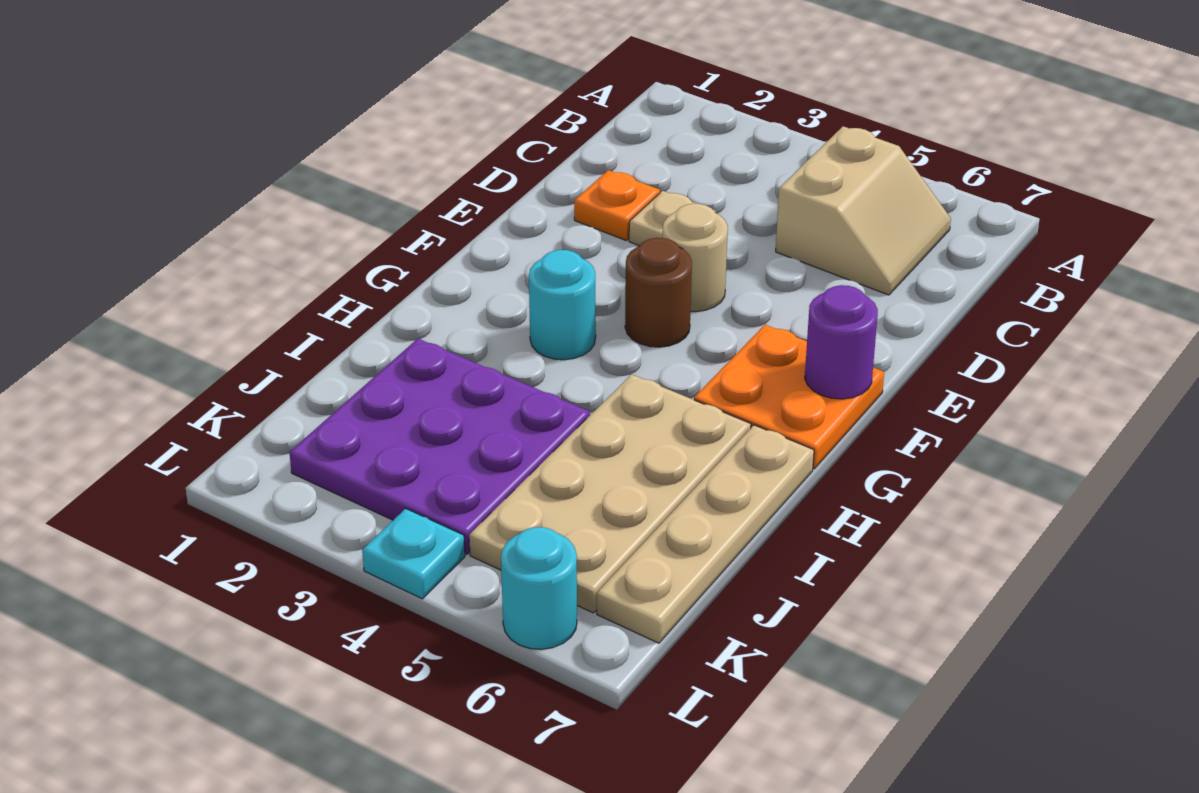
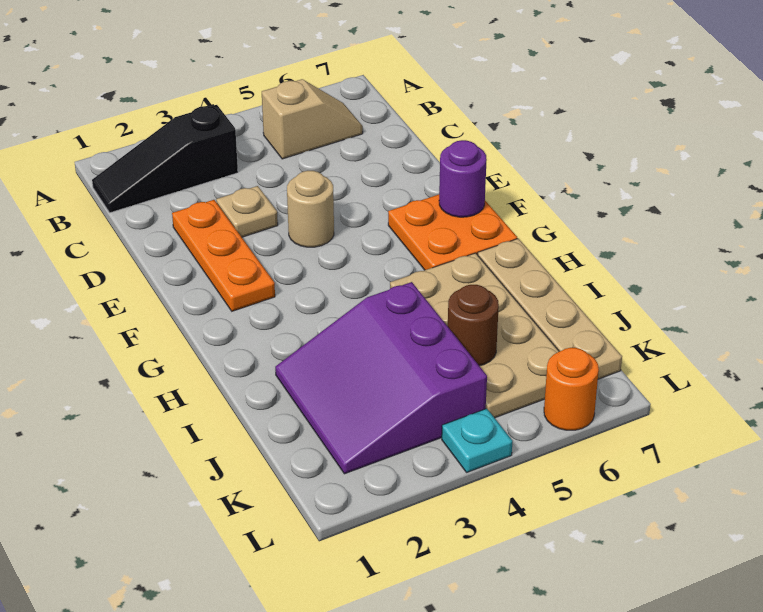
none -> black 1x3 slope [92,105,238,213]
tan 2x2 slope [776,126,951,295] -> tan 1x2 slope [262,79,363,159]
orange 1x1 plate [574,170,660,240] -> orange 1x3 plate [172,200,275,311]
brown 1x1 round brick [625,238,692,347] -> brown 1x1 round brick moved to [448,285,499,366]
cyan 1x1 round brick [529,250,596,360] -> none
purple 3x3 plate [289,339,590,554] -> purple 3x3 slope [275,282,487,474]
cyan 1x1 round brick [501,527,577,649] -> orange 1x1 round brick [544,348,599,430]

